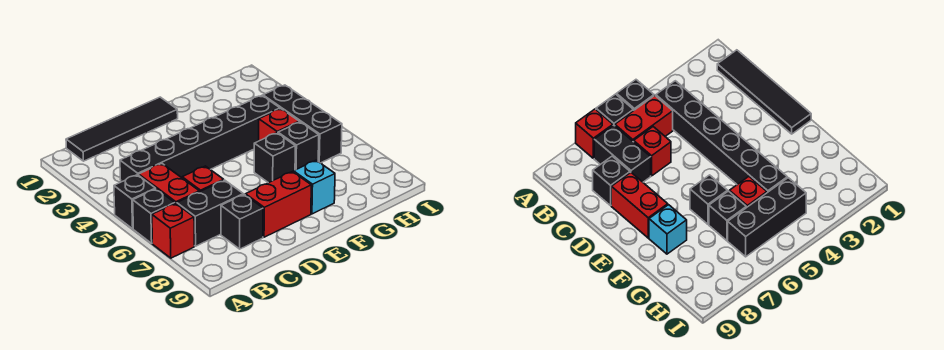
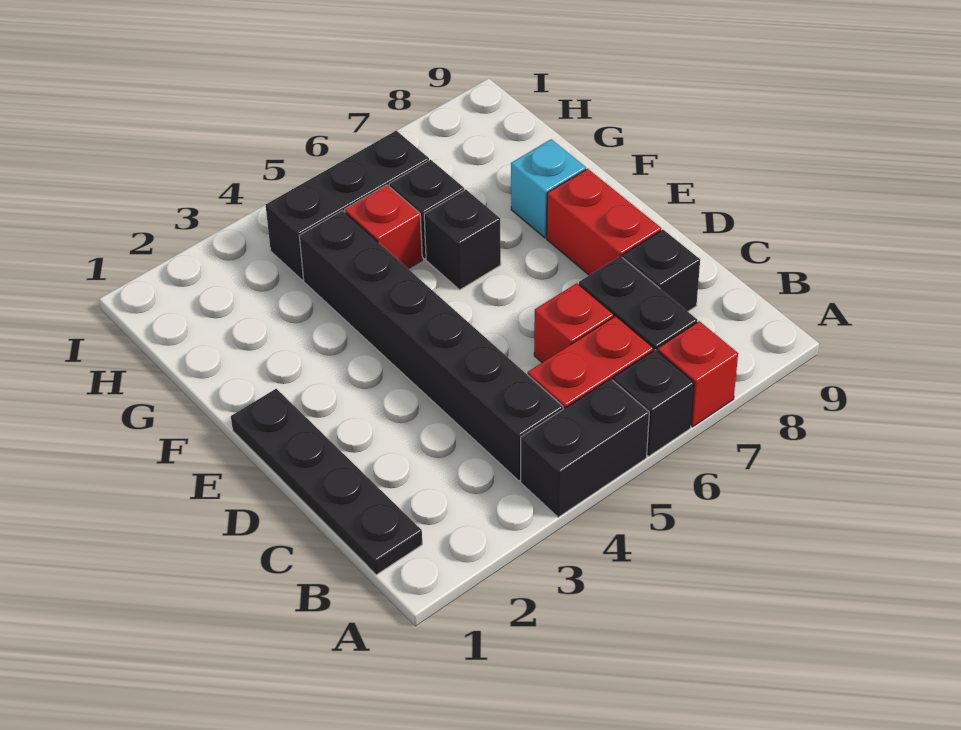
black 1x1 brick [114,175,156,229] -> black 1x2 brick [521,379,649,517]
black 1x4 tile [66,97,178,161] -> black 1x4 plate [231,389,422,575]

